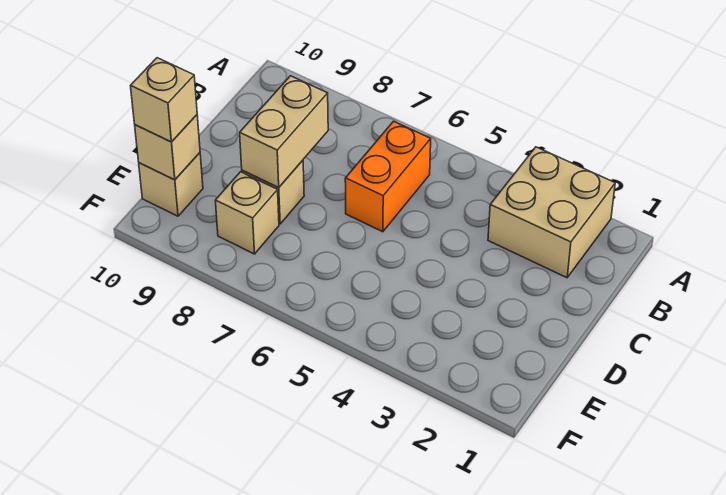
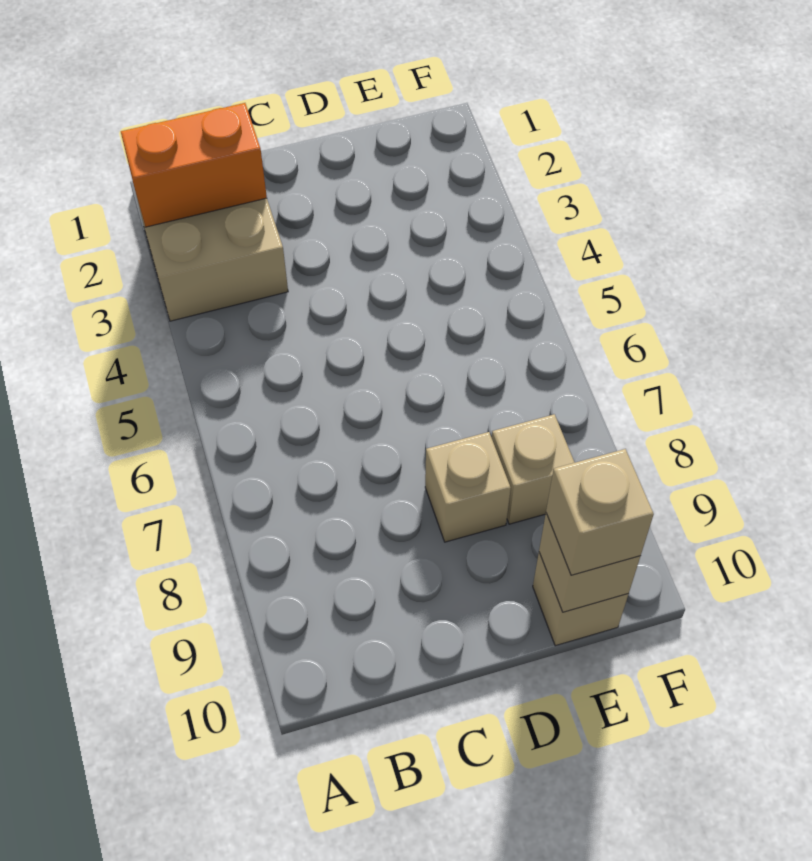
orange 1x2 brick [345,121,431,232] -> orange 1x2 brick moved to [121,103,267,227]
tan 1x2 brick [240,76,328,188] -> none

